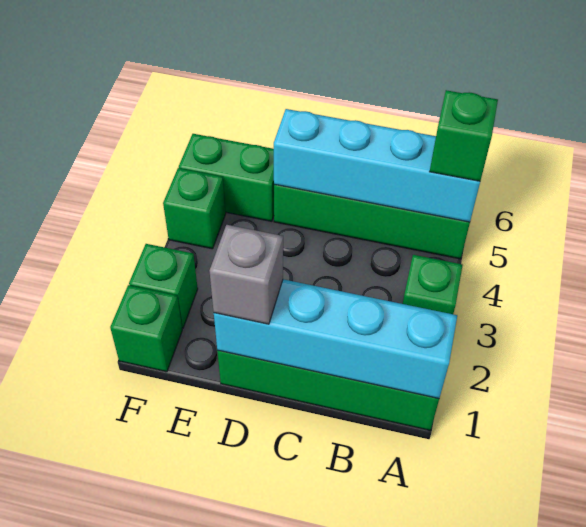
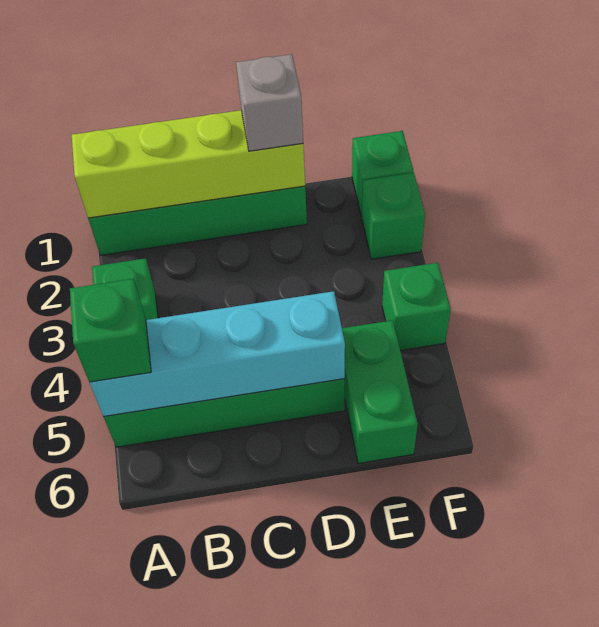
cyan 1x4 brick [214,279,457,398] -> lime 1x4 brick [72,110,305,218]
green 1x2 brick [179,134,274,221] -> green 1x2 brick turned to [342,320,418,463]

